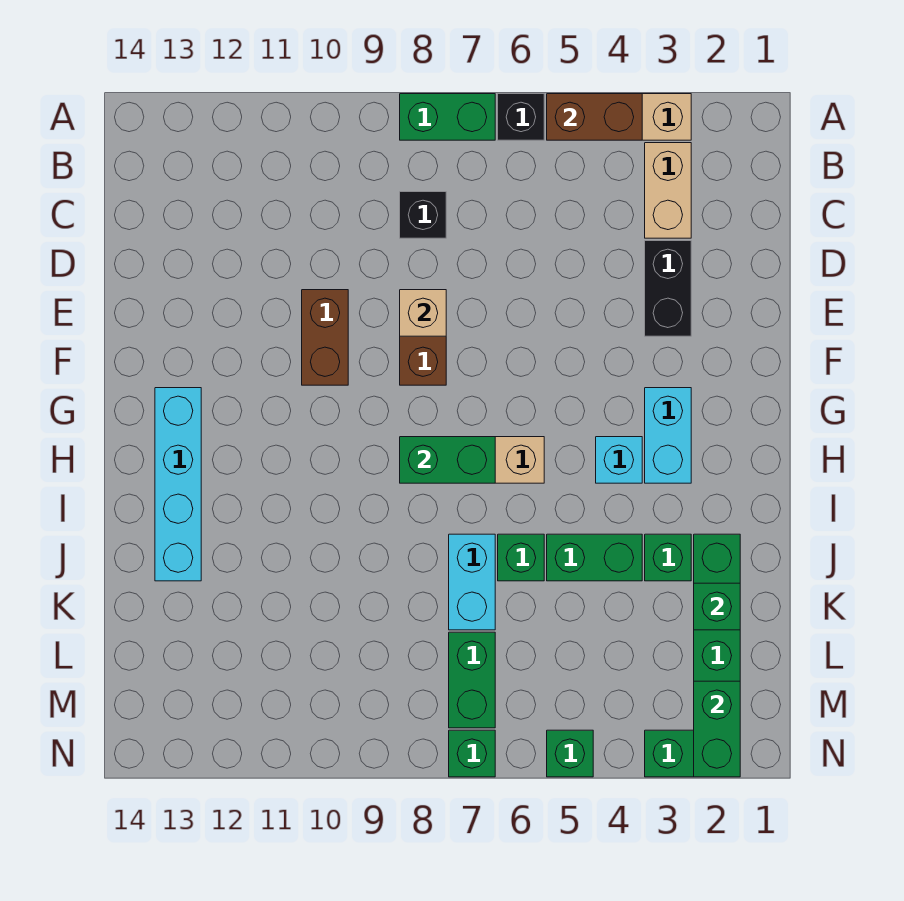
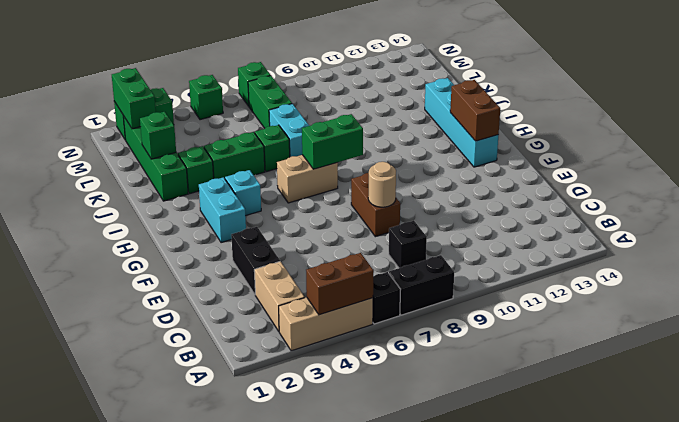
green 1x2 brick [400,94,495,140] -> black 1x2 brick [389,255,454,315]
tan 1x1 brick [400,290,446,336] -> tan 1x1 round brick [368,162,396,207]
brown 1x2 brick [302,290,348,385] -> brown 1x2 brick moved to [450,80,500,141]

